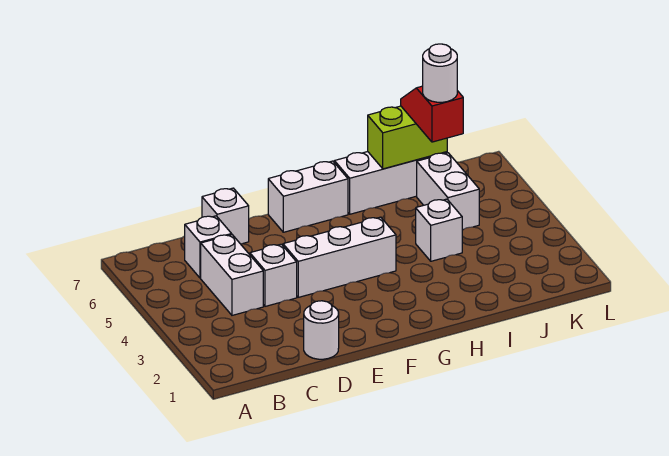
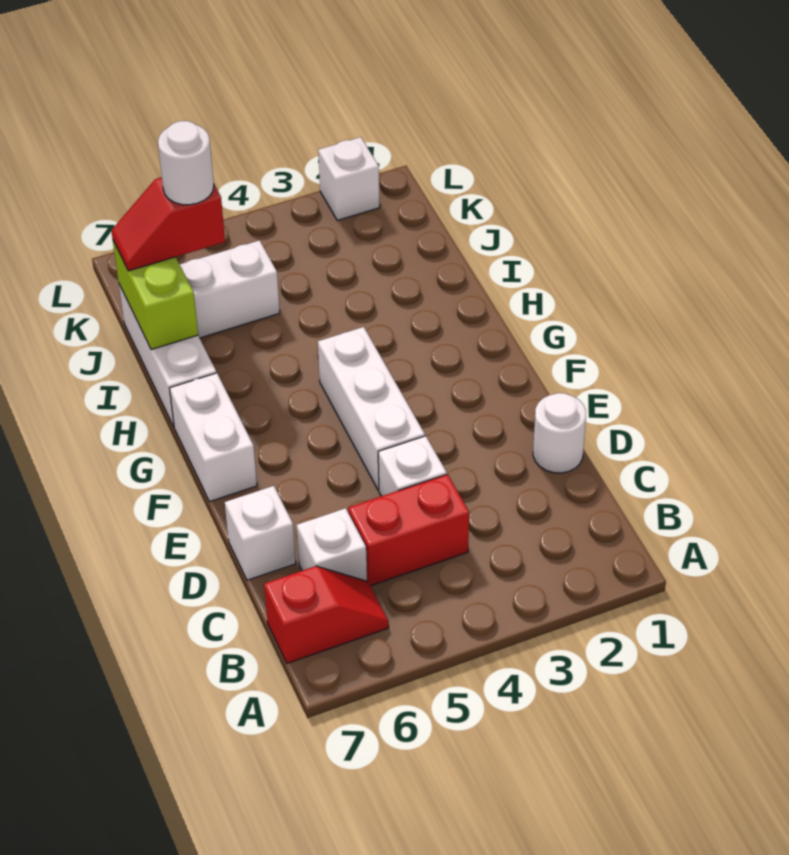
none -> red 1x2 slope [264,566,389,664]
white 1x2 brick [201,235,263,315] -> red 1x2 brick [348,474,469,586]
white 1x1 brick [416,199,462,261] -> white 1x1 brick moved to [318,137,380,220]

